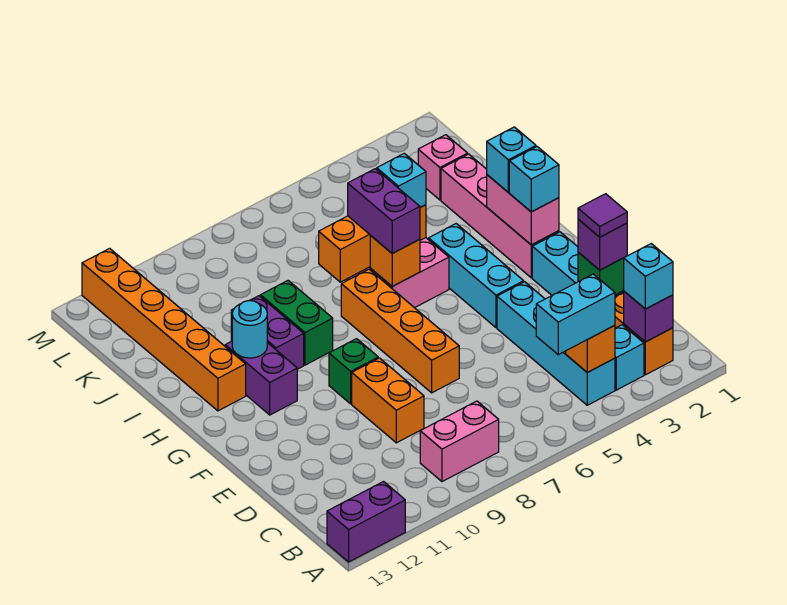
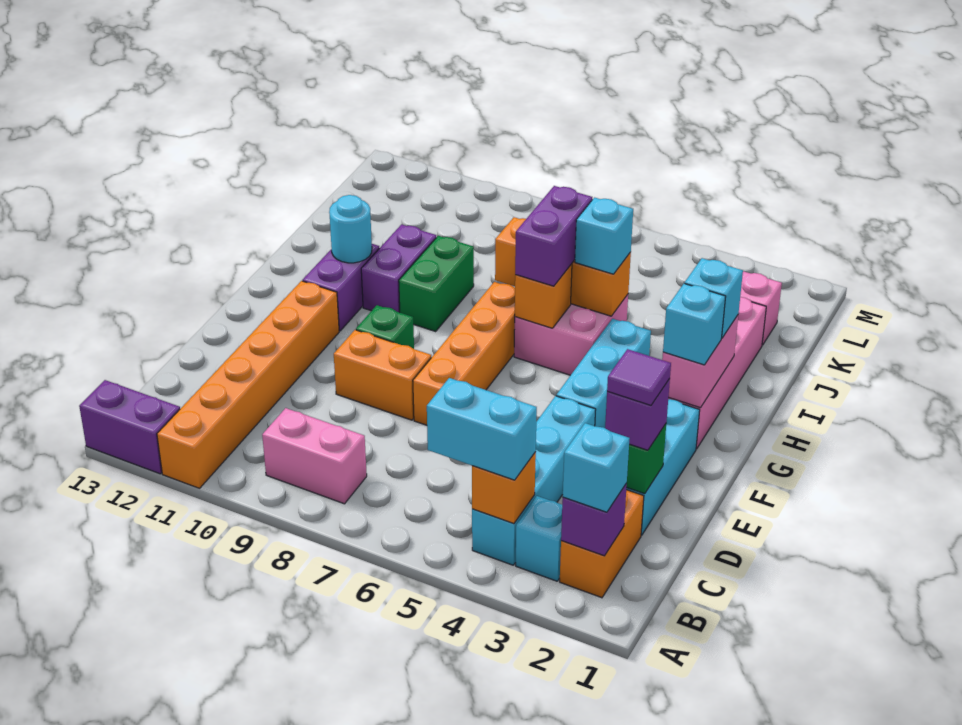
orange 1x2 brick [352,358,424,443] -> orange 1x2 brick turned to [334,330,431,420]
orange 1x6 brick [82,248,246,411] -> orange 1x6 brick moved to [157,281,339,488]

